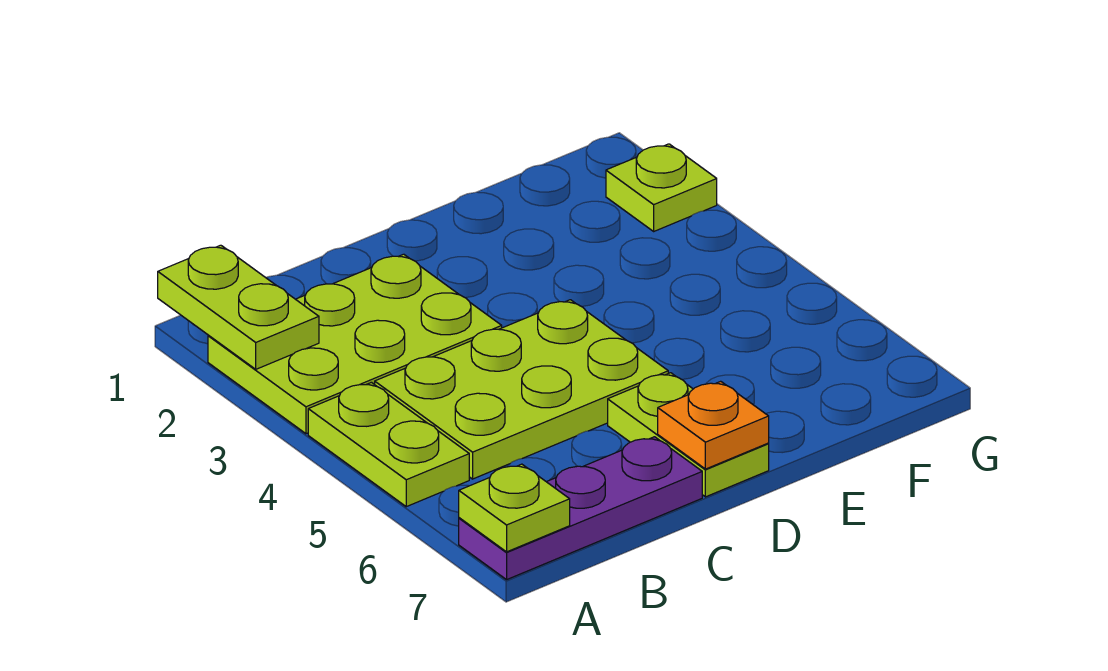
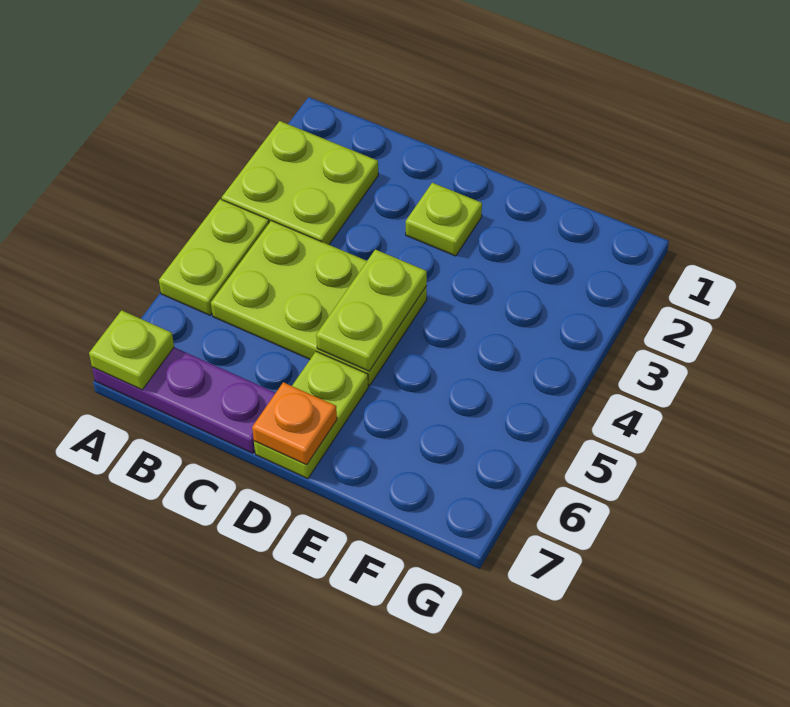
lime 1x2 plate [158,245,319,369] -> lime 1x2 plate moved to [316,249,427,371]
lime 2x3 plate [208,254,502,434] -> lime 2x2 plate [222,121,378,245]
lime 1x1 plate [606,144,717,231] -> lime 1x1 plate moved to [406,183,482,256]

